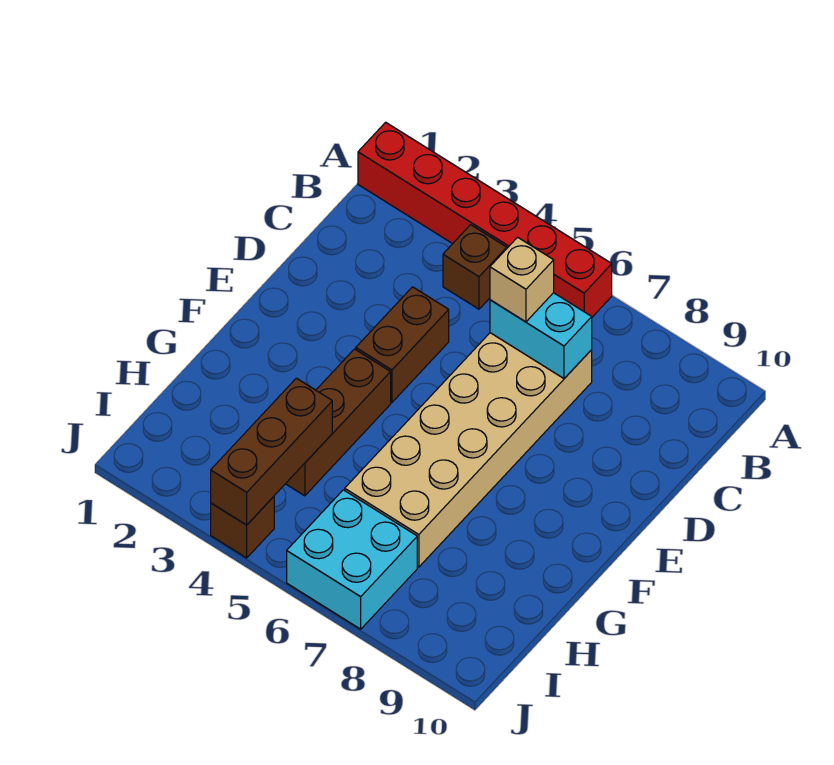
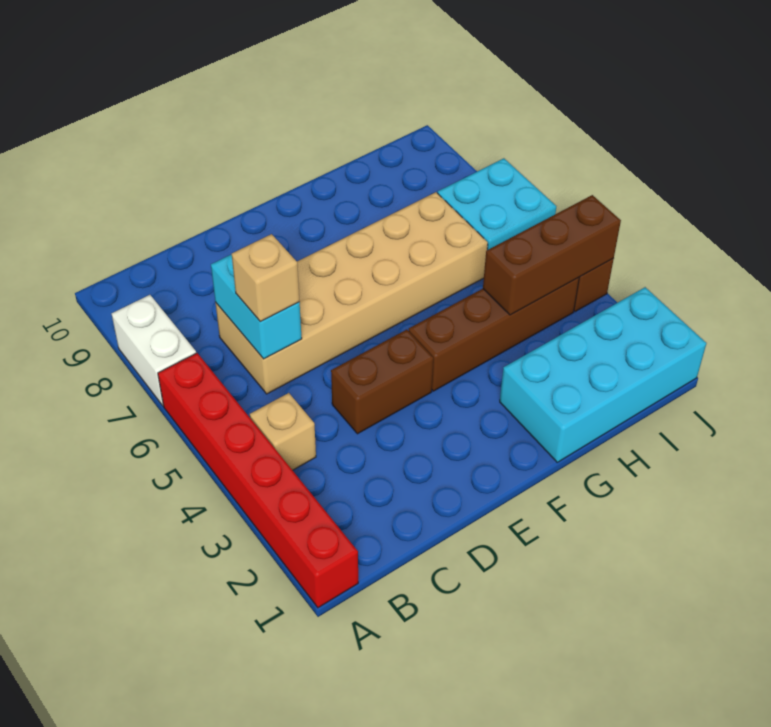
none -> white 1x2 brick [112,295,196,406]
brown 1x1 brick [443,225,507,309] -> tan 1x1 brick [250,393,316,470]
brown 1x3 brick [286,349,391,496] -> brown 1x4 brick [409,278,579,391]
none -> cyan 2x4 brick [500,287,706,462]

